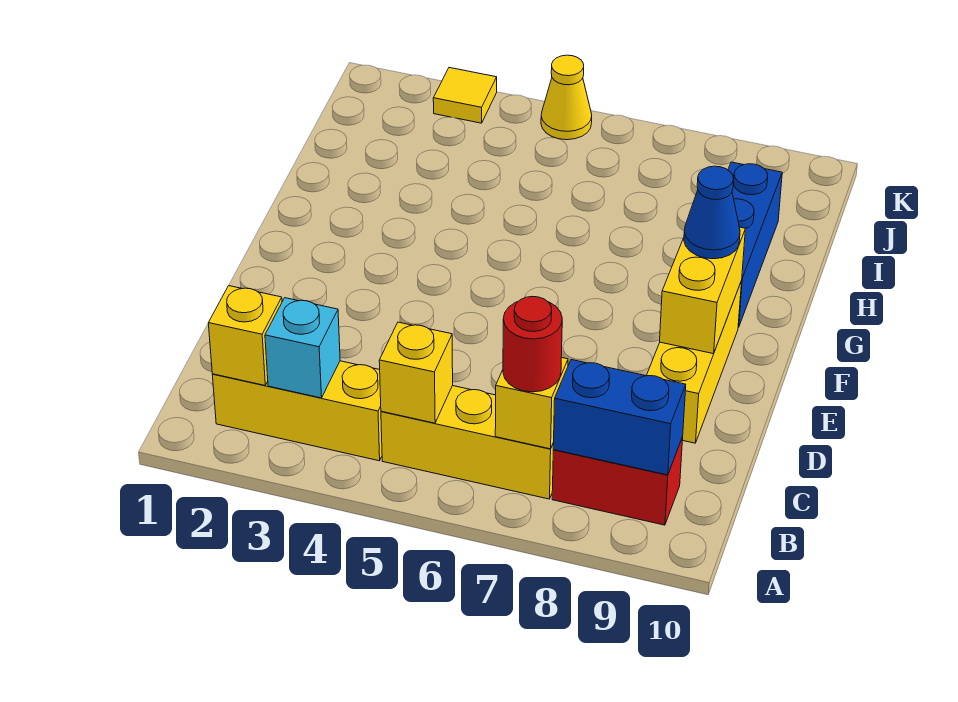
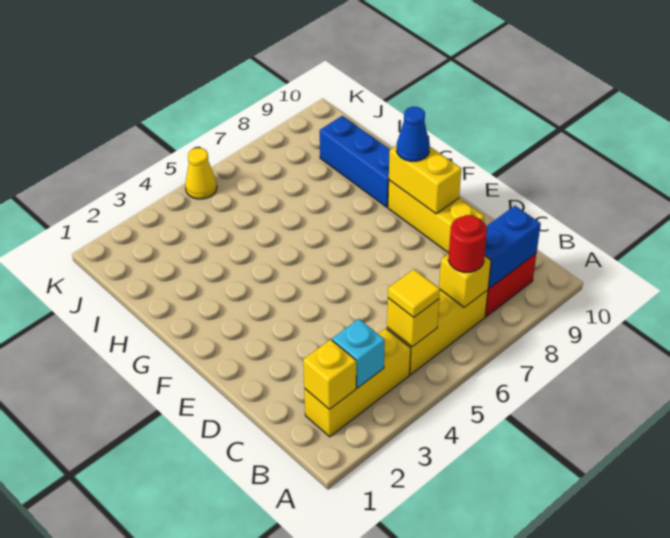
yellow 1x1 tile [433,68,497,123] -> yellow 1x1 tile moved to [388,269,440,318]

